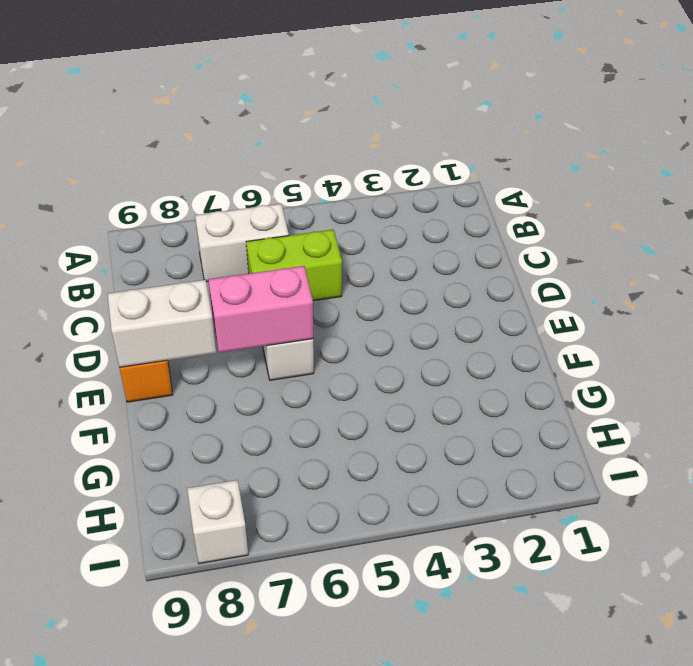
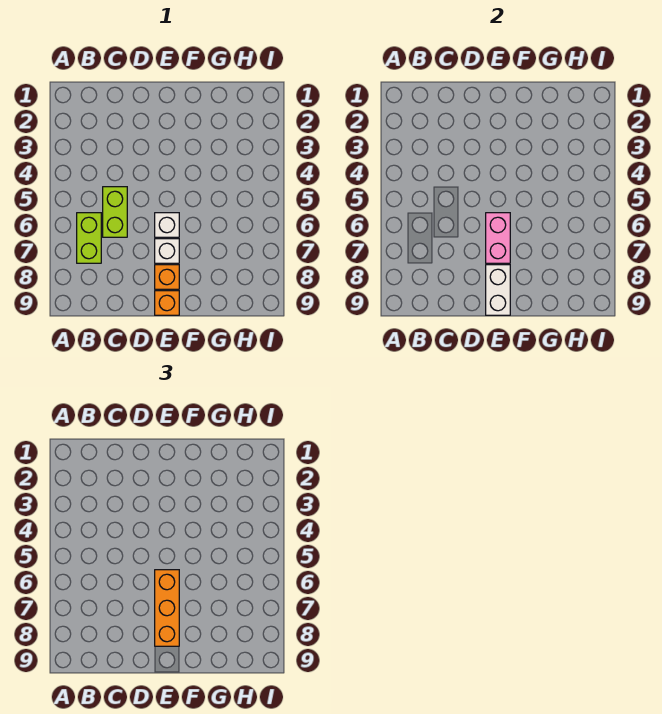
white 1x2 brick [195,204,289,282] -> lime 1x2 brick [77,213,101,263]
none -> orange 1x3 brick [155,570,179,646]
none -> orange 1x1 brick [155,265,179,289]
white 1x1 brick [187,480,248,564] -> white 1x1 brick moved to [155,239,179,263]

